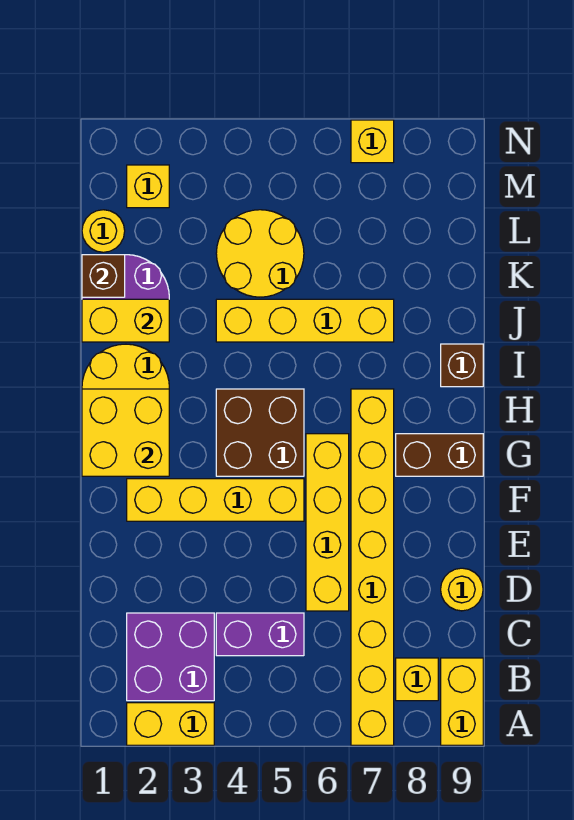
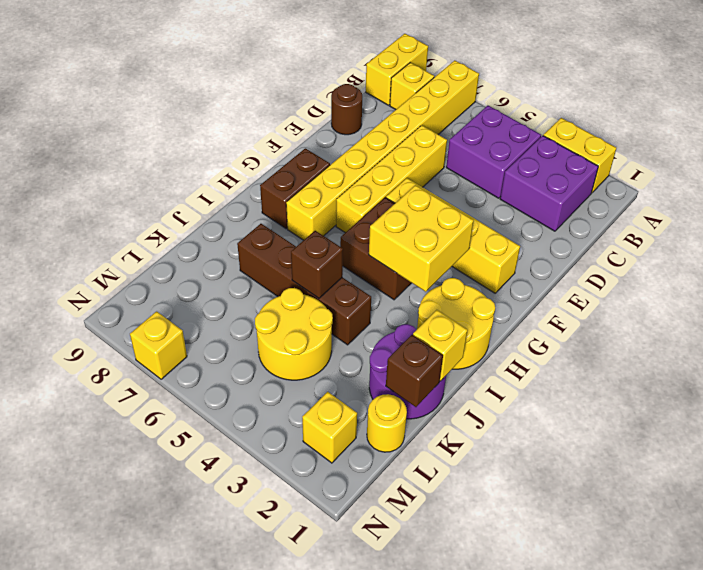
purple 1x2 brick [216,613,304,656] -> purple 2x2 brick [446,106,541,198]
yellow 1x1 round brick [441,568,483,611] -> brown 1x1 round brick [331,84,362,135]
yellow 2x2 brick [82,389,169,476] -> yellow 2x2 brick moved to [369,185,474,292]
brown 1x2 brick [396,434,483,476] -> brown 1x2 brick turned to [260,148,330,229]
brown 1x1 brick [441,344,483,387] -> brown 1x1 brick moved to [291,231,343,298]
yellow 1x2 brick [82,299,169,342] -> yellow 1x1 brick [413,310,468,381]
yellow 1x4 brick [216,299,394,342] -> brown 1x4 brick [237,224,371,345]

